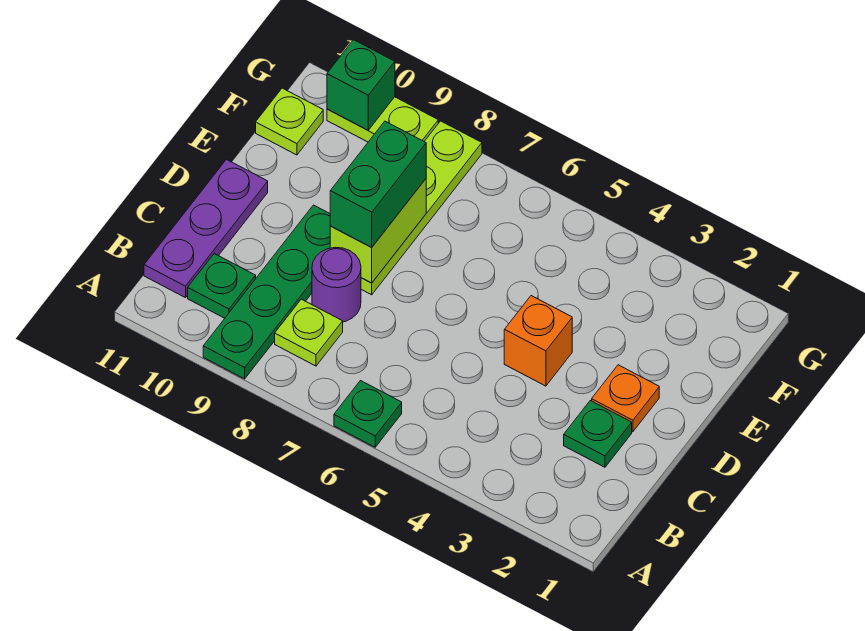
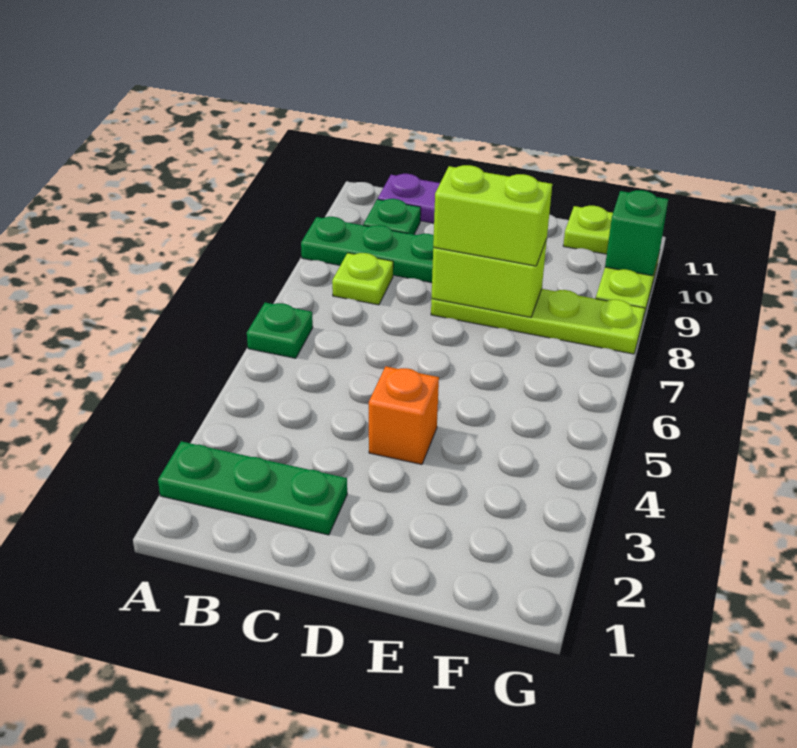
green 1x1 plate [564,401,632,467] -> green 1x3 plate [158,441,347,535]
purple 1x1 round brick [312,247,361,322] -> none
orange 1x1 plate [592,365,659,432] -> none
green 1x2 brick [330,121,426,247] -> lime 1x2 brick [433,165,552,266]

